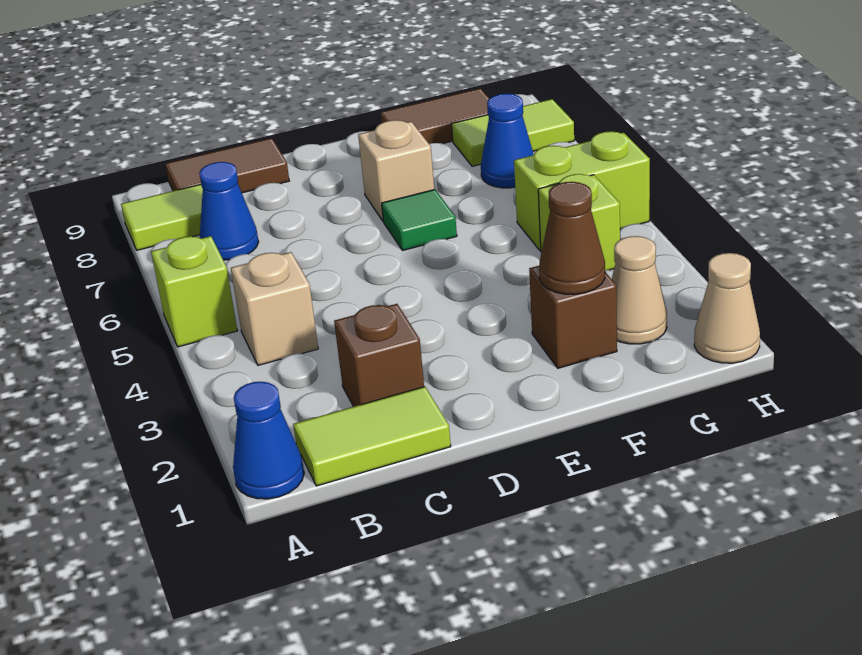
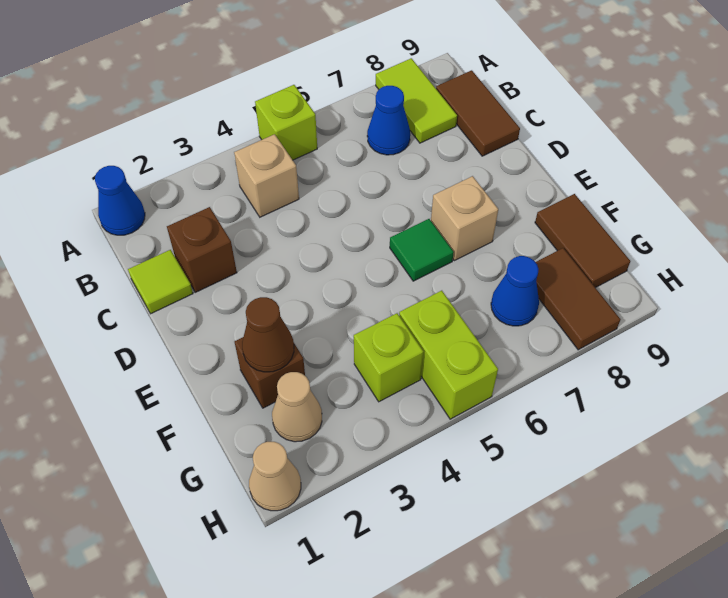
lime 1x2 tile [293,387,451,486] -> lime 1x1 tile [128,250,193,314]
lime 1x2 tile [452,99,574,166] -> brown 1x2 tile [536,248,620,350]

